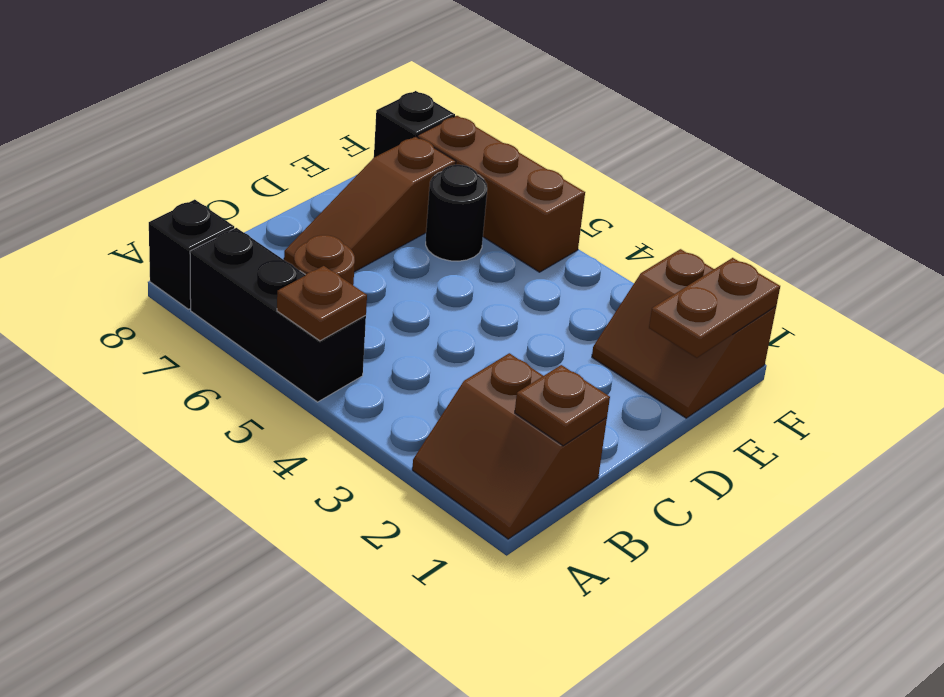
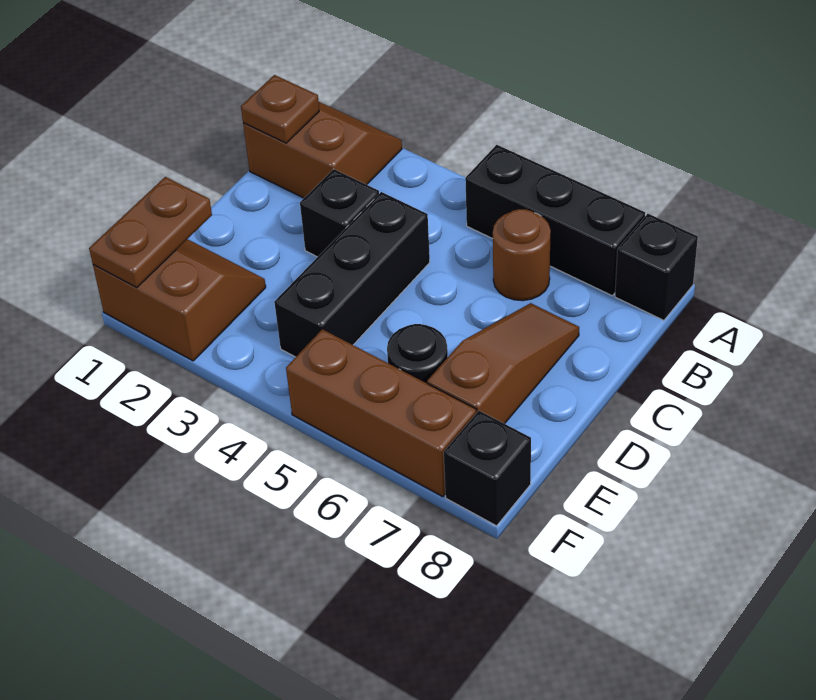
brown 1x1 plate [277,266,367,341] -> none
none -> black 1x1 brick [300,169,379,257]
none -> black 1x3 brick [274,192,430,357]

